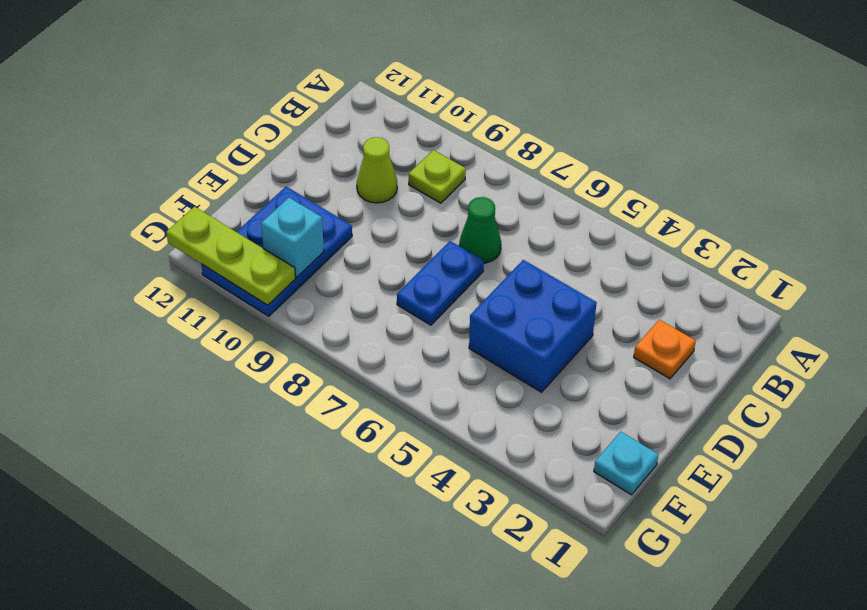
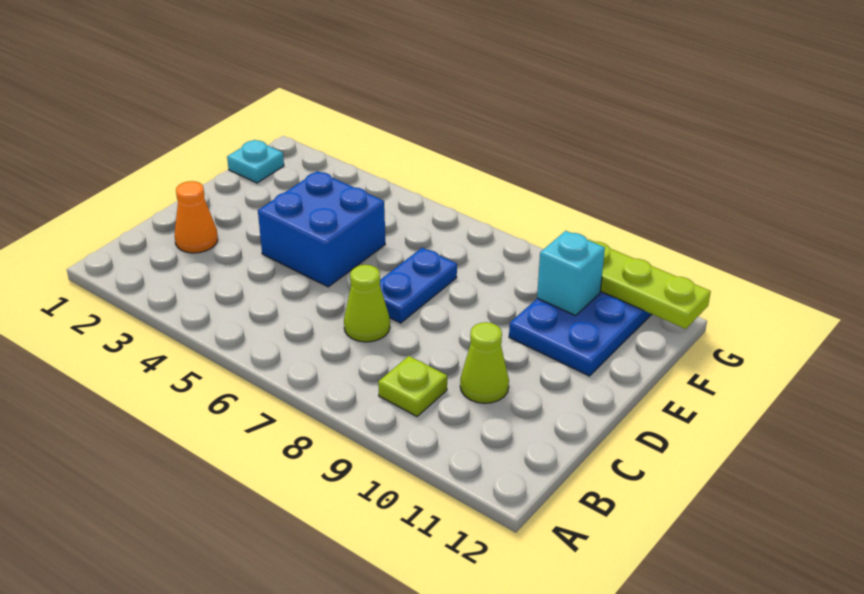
orange 1x1 plate [634,320,696,379] -> orange 1x1 cone [175,181,218,253]
green 1x1 cone [459,197,501,263] -> lime 1x1 cone [344,265,390,342]

